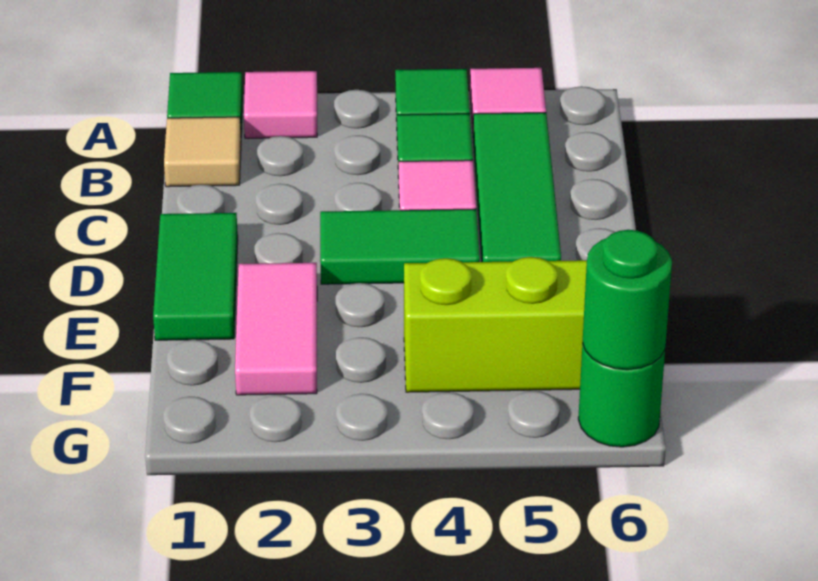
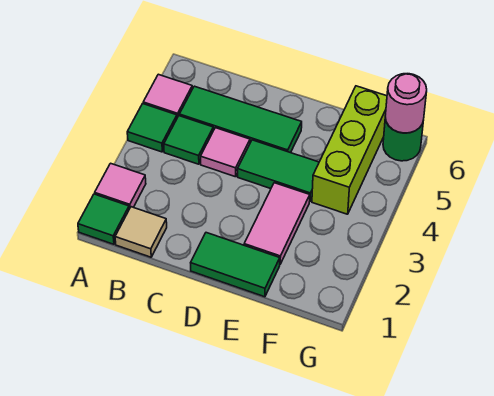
green 1x2 tile [320,209,480,284] -> green 1x2 tile turned to [237,140,319,201]
pink 1x2 tile [235,263,317,395] -> pink 1x2 tile turned to [244,183,310,264]
green 1x1 round brick [583,230,672,370] -> pink 1x1 round brick [385,74,427,133]

